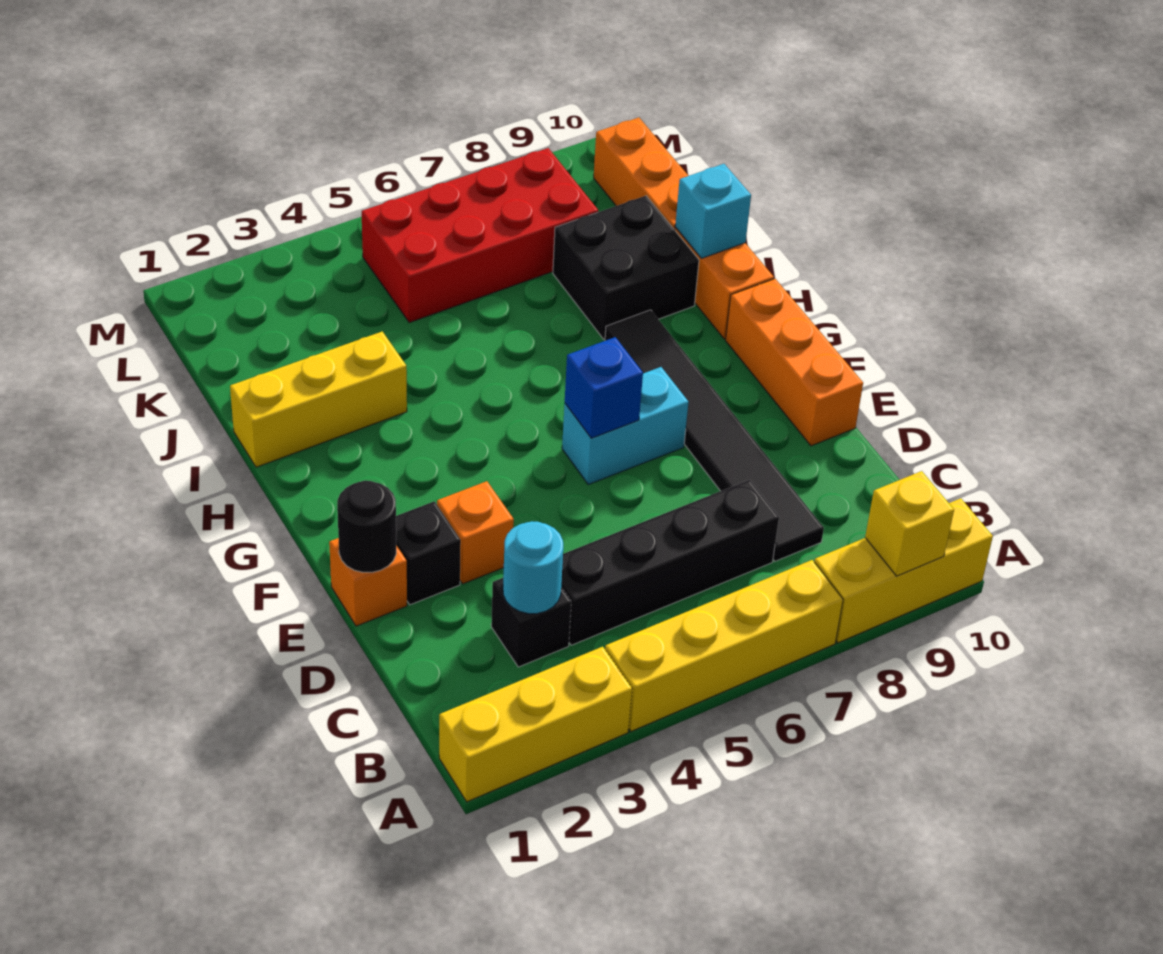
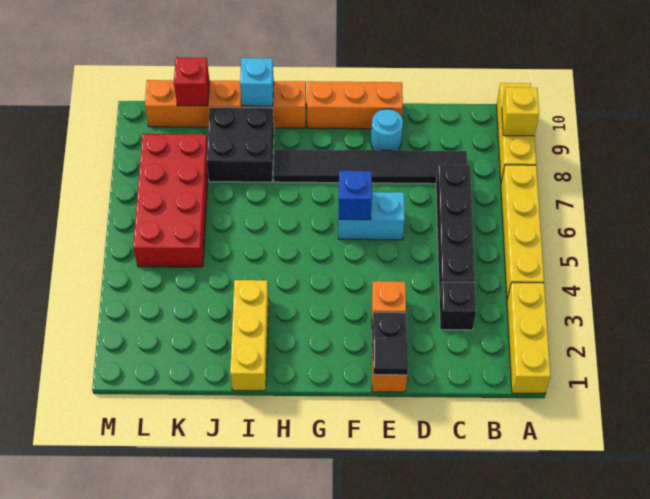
cyan 1x1 round brick [503,521,563,614] -> cyan 1x1 round brick moved to [371,109,403,150]
black 1x1 round brick [337,481,396,572] -> black 1x1 tile [373,338,408,375]
cyan 1x2 brick [562,367,688,484] -> cyan 1x2 brick turned to [338,192,405,240]
none -> red 1x1 brick [174,57,209,106]

